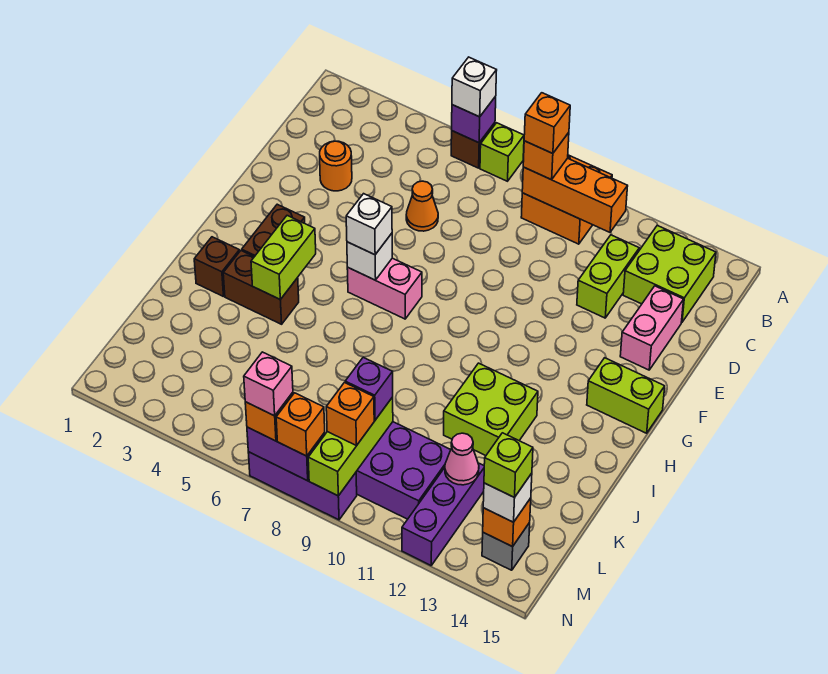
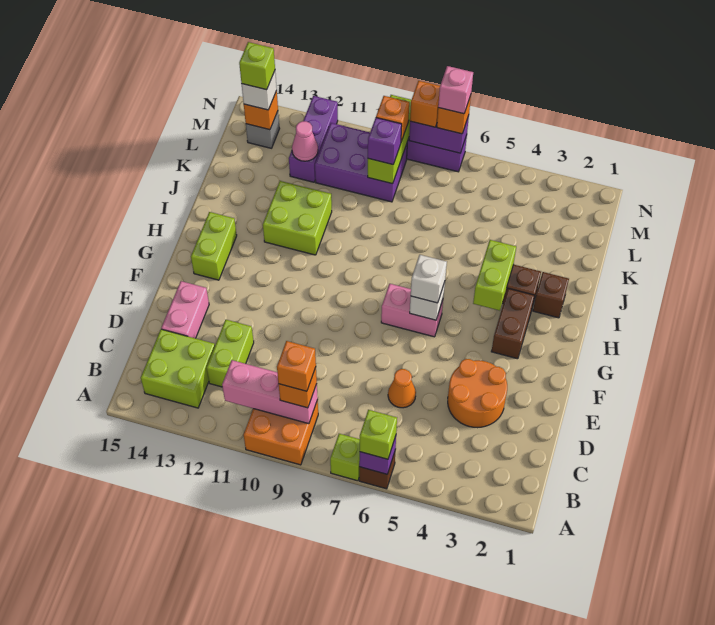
white 1x1 brick [452,57,497,117] -> lime 1x1 brick [360,410,397,459]
orange 1x3 brick [522,158,628,232] -> pink 1x3 brick [222,360,318,424]
orange 1x1 round brick [320,141,352,191] -> orange 2x2 round brick [448,359,507,428]
lime 1x2 brick [587,358,665,433] -> lime 1x2 brick turned to [191,212,237,280]

